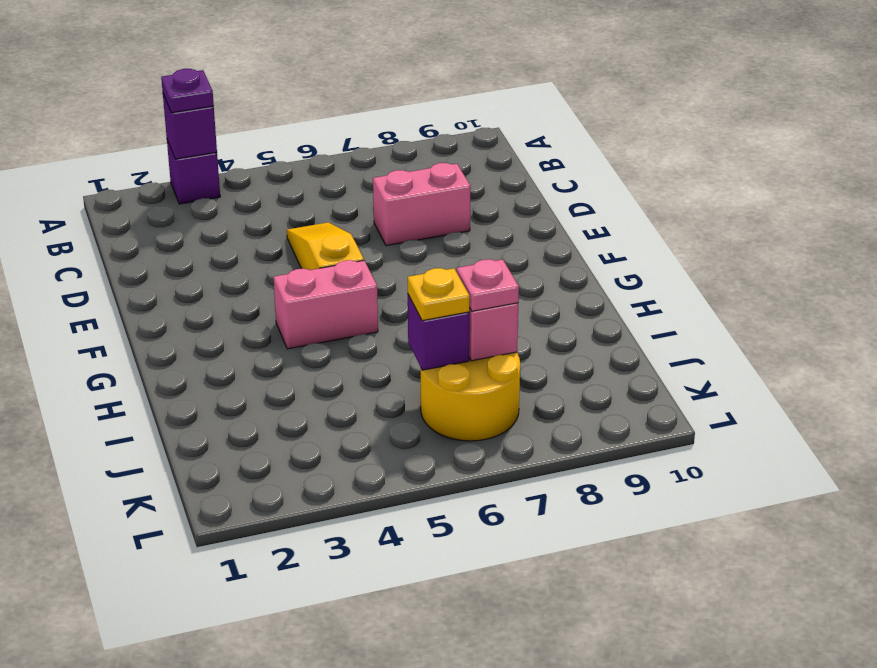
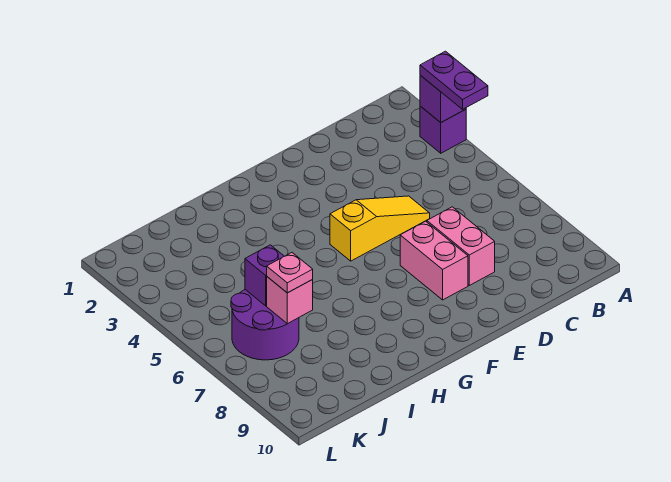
purple 1x1 plate [161,69,214,113] -> purple 1x2 plate [420,51,488,109]
pink 1x2 brick [274,260,378,349] -> pink 1x2 brick moved to [400,221,468,300]
yellow 2x2 round brick [421,352,520,441] -> purple 2x2 round brick [231,290,299,360]
yellow 1x1 plate [408,268,470,321] -> none

